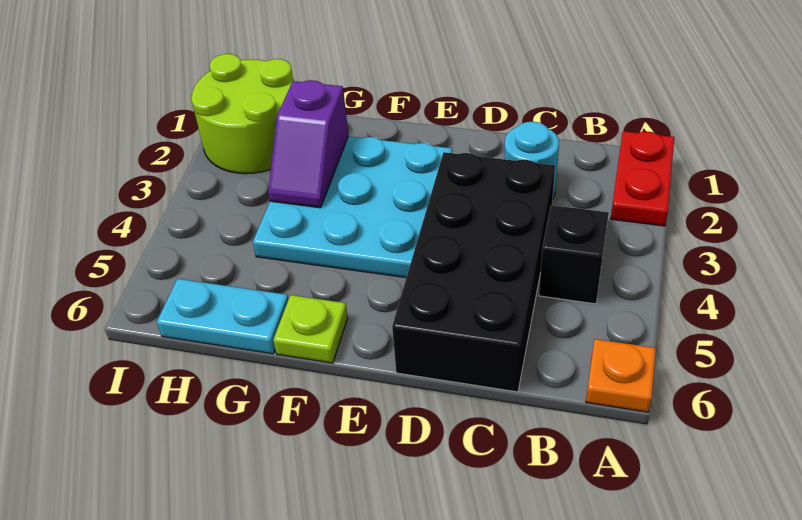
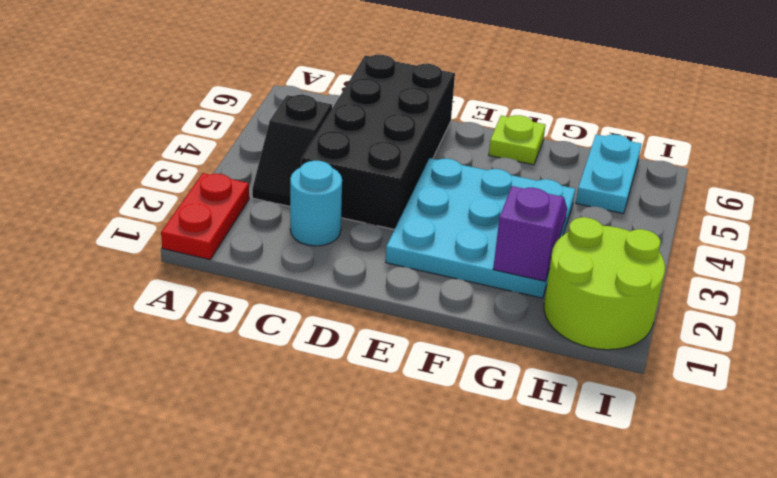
orange 1x1 plate [586,339,656,412] -> none
cyan 1x2 plate [157,279,289,354] -> cyan 1x2 plate turned to [576,134,641,214]

